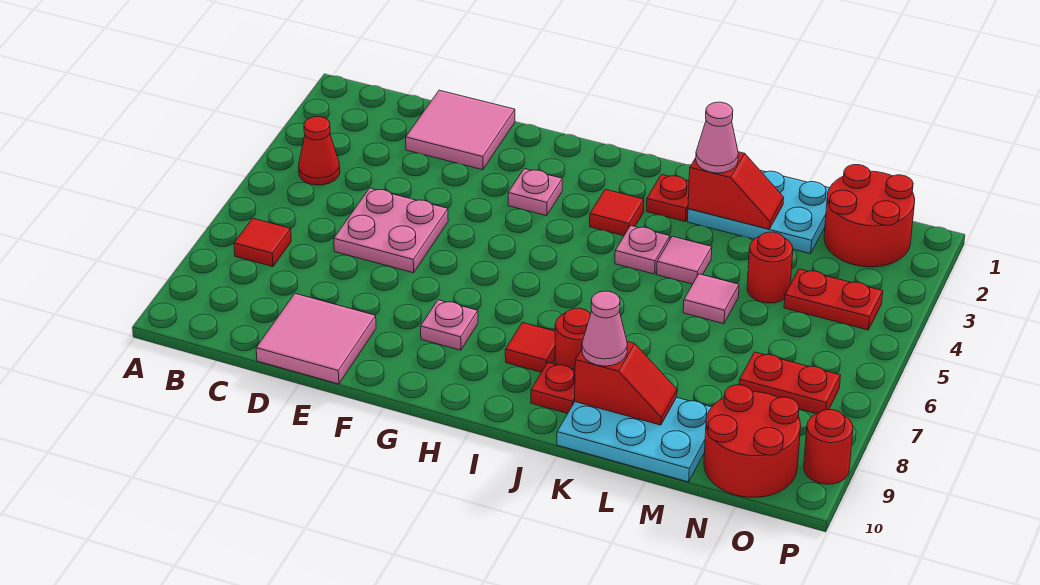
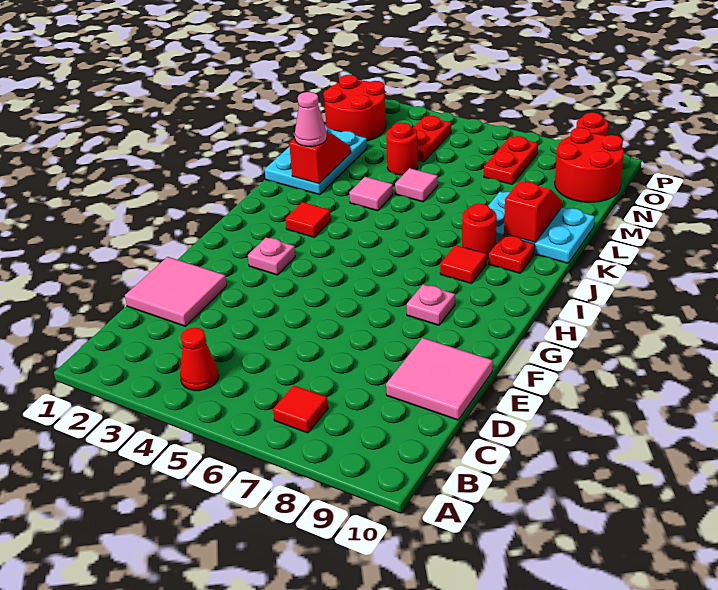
pink 2x2 plate [334,188,448,273] -> none
red 1x1 plate [646,174,689,221] -> none
pink 1x1 plate [615,226,670,274] -> none
cyan 2x3 plate [557,397,711,482] -> cyan 2x3 plate turned to [488,192,595,263]
pink 1x1 cone [582,291,627,366] -> none

